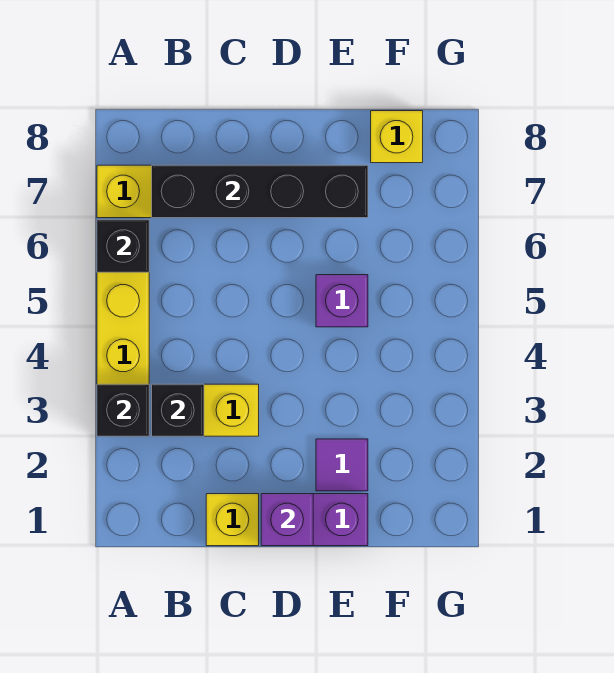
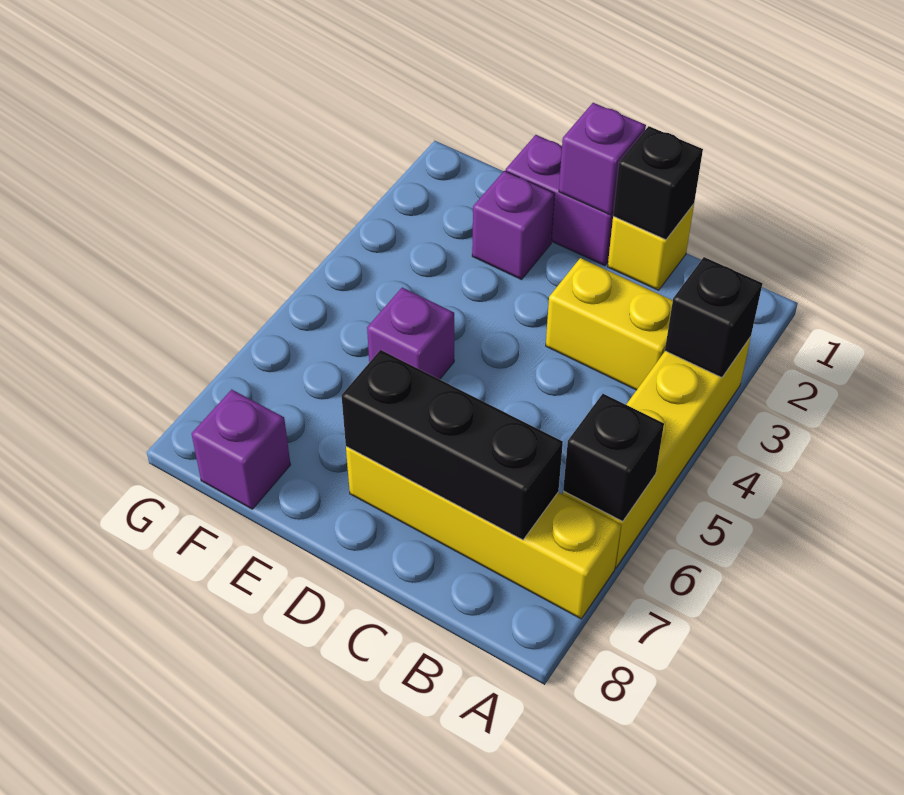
black 1x1 brick [152,384,204,436] -> black 1x1 brick moved to [613,126,703,240]
black 1x4 brick [152,165,368,218] -> black 1x3 brick [341,350,563,540]
purple 1x1 tile [316,439,368,491] -> purple 1x1 brick [472,171,555,280]
yellow 1x1 brick [371,111,423,163] -> purple 1x1 brick [192,390,290,509]

